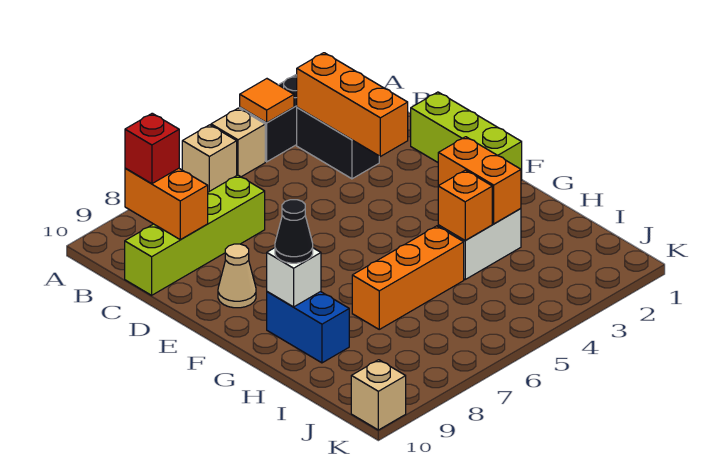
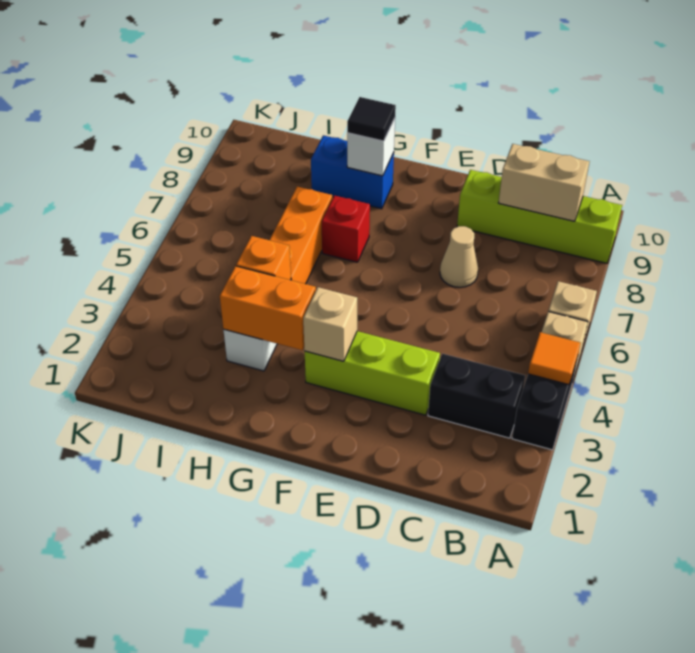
orange 1x3 brick [297,53,408,156] -> none
orange 1x2 brick [125,168,208,239] -> tan 1x2 brick [499,144,590,221]
red 1x1 brick [125,113,179,184] -> red 1x1 brick moved to [322,195,370,262]
lime 1x4 brick [125,175,265,295] -> lime 1x4 brick turned to [457,170,622,263]
lime 1x3 brick [411,92,522,180] -> lime 1x3 brick moved to [305,331,440,415]
tan 1x1 cone [218,244,256,308] -> tan 1x1 cone moved to [440,226,478,287]
black 1x1 cone [275,200,313,263] -> black 1x1 tile [347,97,396,141]
tan 1x1 brick [351,360,406,430] -> tan 1x1 brick moved to [303,287,357,361]

